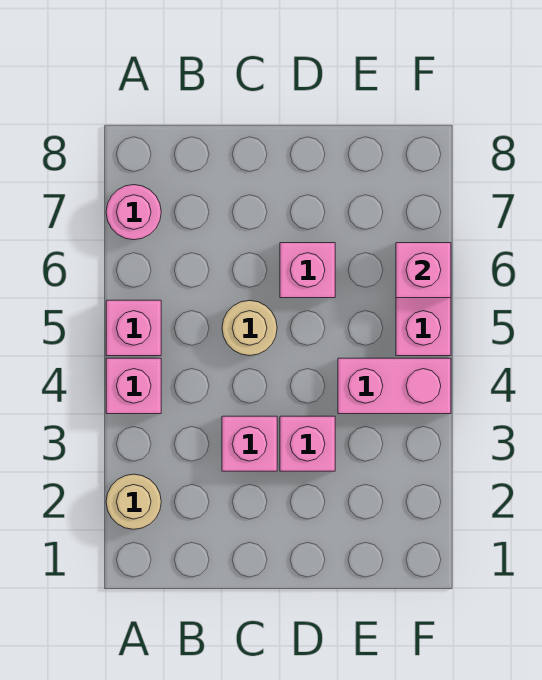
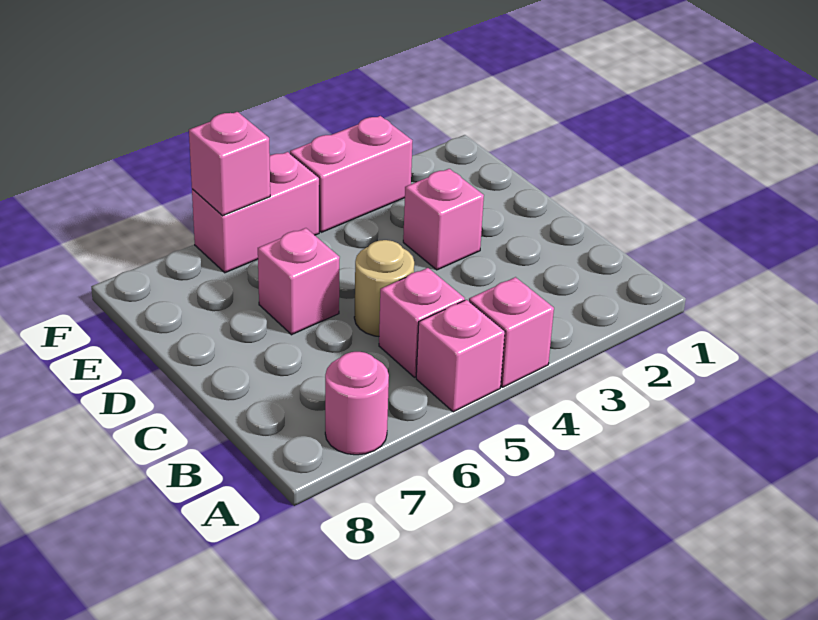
tan 1x1 round brick [106,474,161,529] -> none
pink 1x1 brick [222,416,277,471] -> pink 1x1 brick moved to [379,268,465,377]
pink 1x2 brick [338,358,451,414] -> pink 1x2 brick turned to [290,116,412,232]

